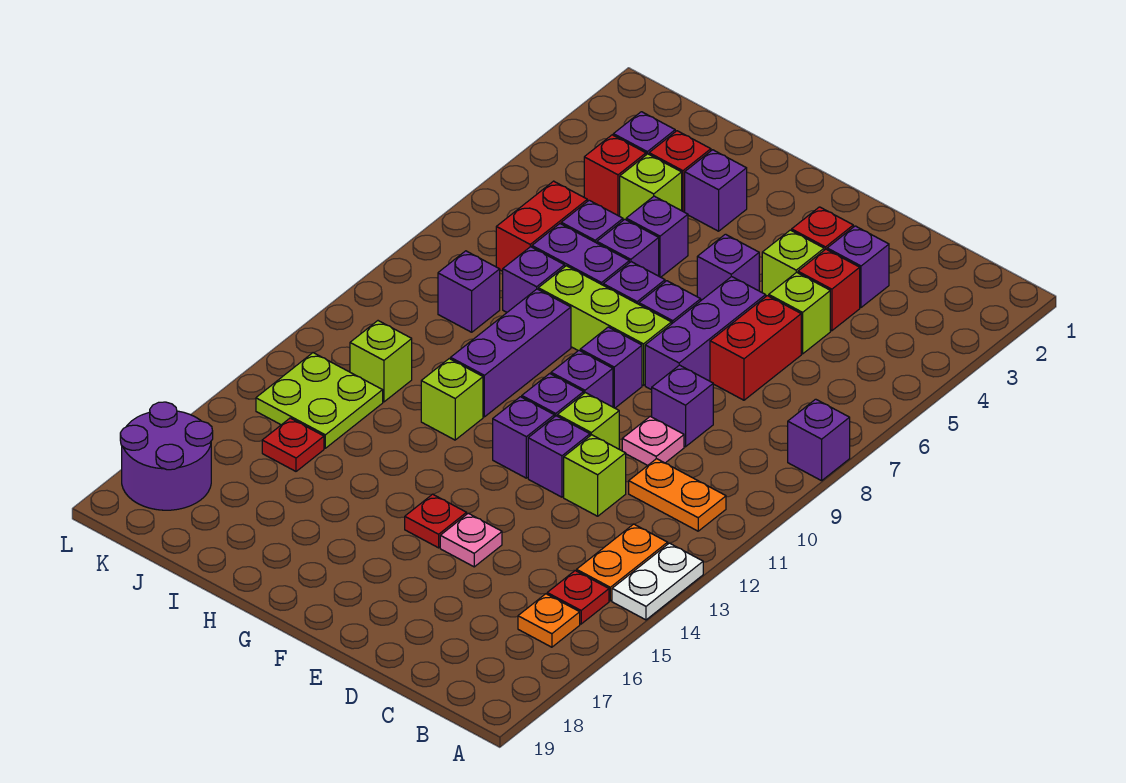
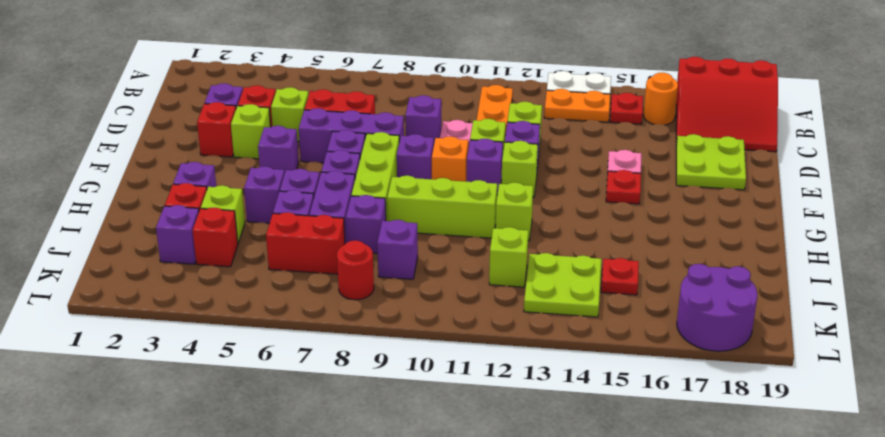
purple 1x1 brick [788,399,850,481] -> none
none -> red 3x3 slope [676,57,778,152]
orange 1x1 plate [518,594,580,647] -> orange 1x1 round brick [643,73,678,125]
none -> lime 2x2 plate [676,134,746,190]
purple 1x1 brick [551,350,613,407] -> orange 1x1 brick [432,136,468,182]
purple 1x1 brick [493,397,554,478] -> lime 1x1 brick [501,141,538,197]
purple 1x3 brick [451,289,571,417] -> lime 1x3 brick [387,176,497,238]
none -> red 1x1 round brick [337,240,374,300]

